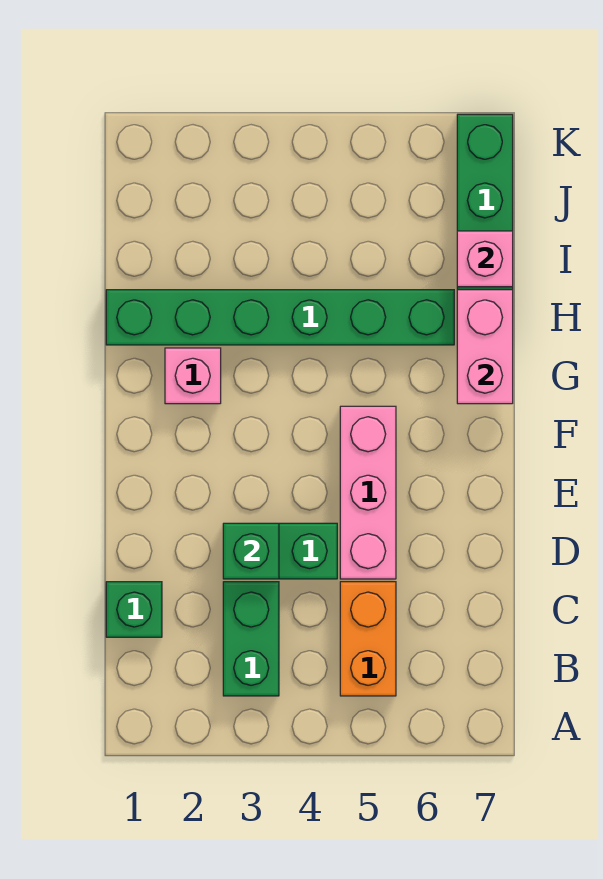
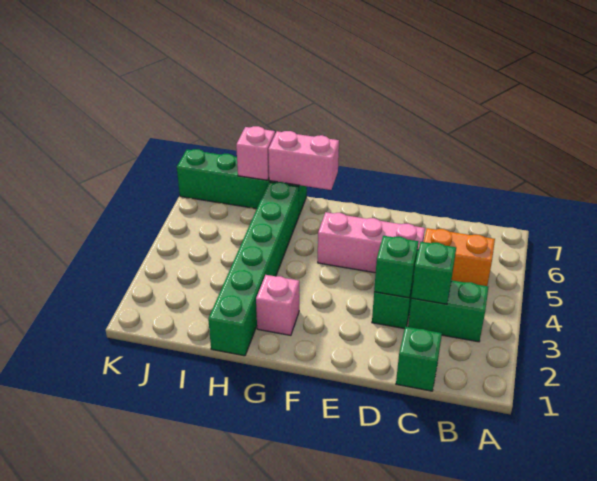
none -> green 1x1 brick [411,242,456,304]

